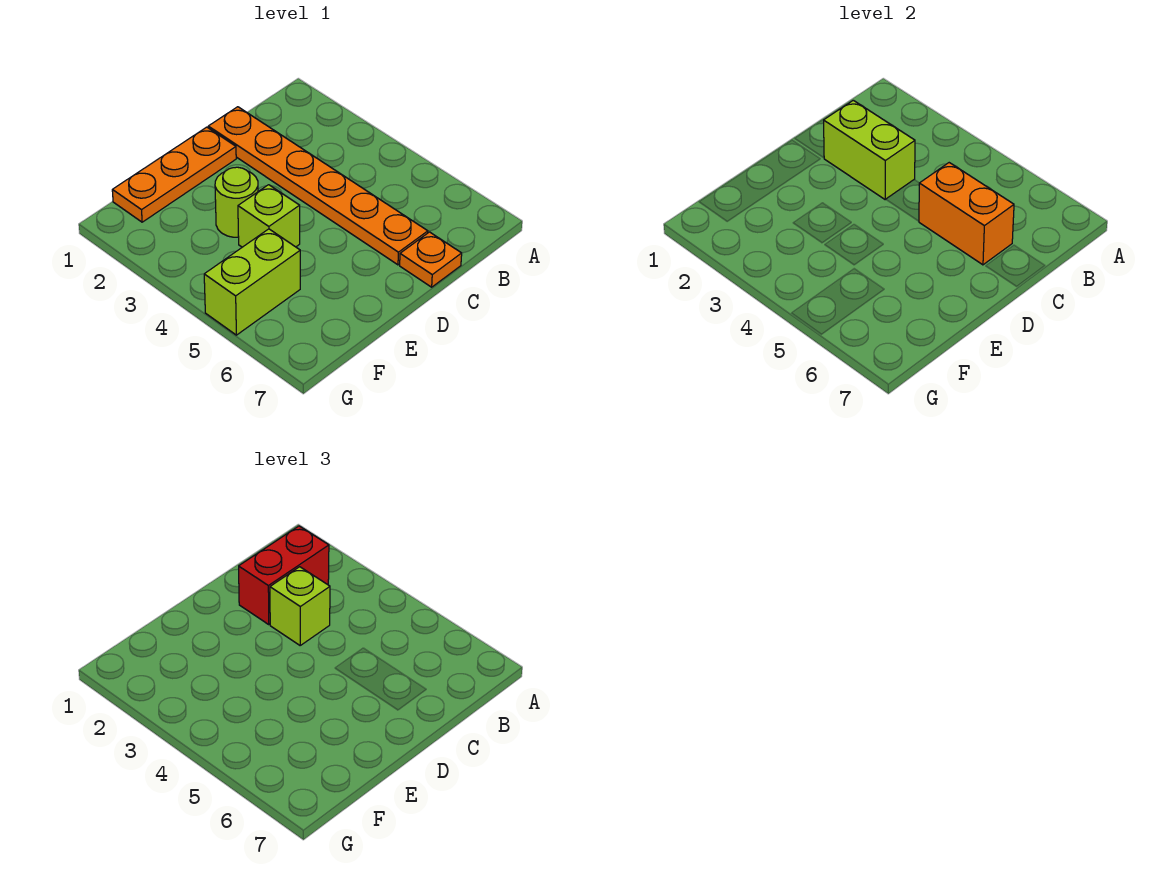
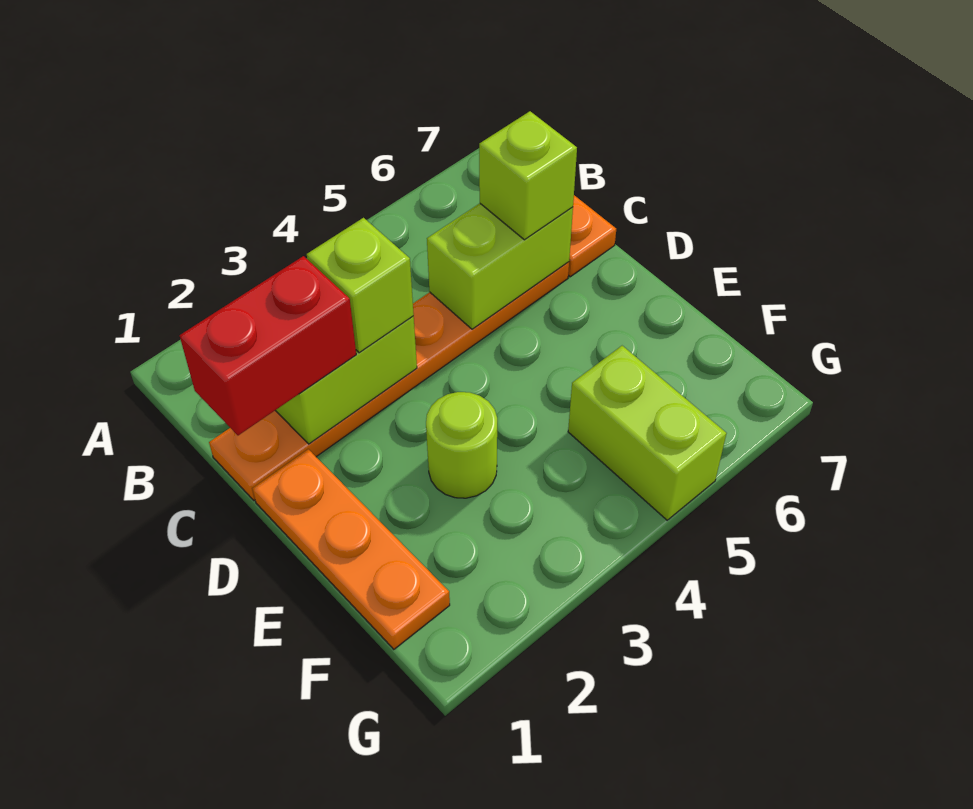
red 1x2 brick [239,526,329,624] -> red 1x2 brick turned to [180,256,356,435]
orange 1x2 brick [919,163,1014,265] -> lime 1x2 brick [427,203,573,329]
lime 1x1 brick [238,185,300,247] -> lime 1x1 brick moved to [479,111,577,240]

